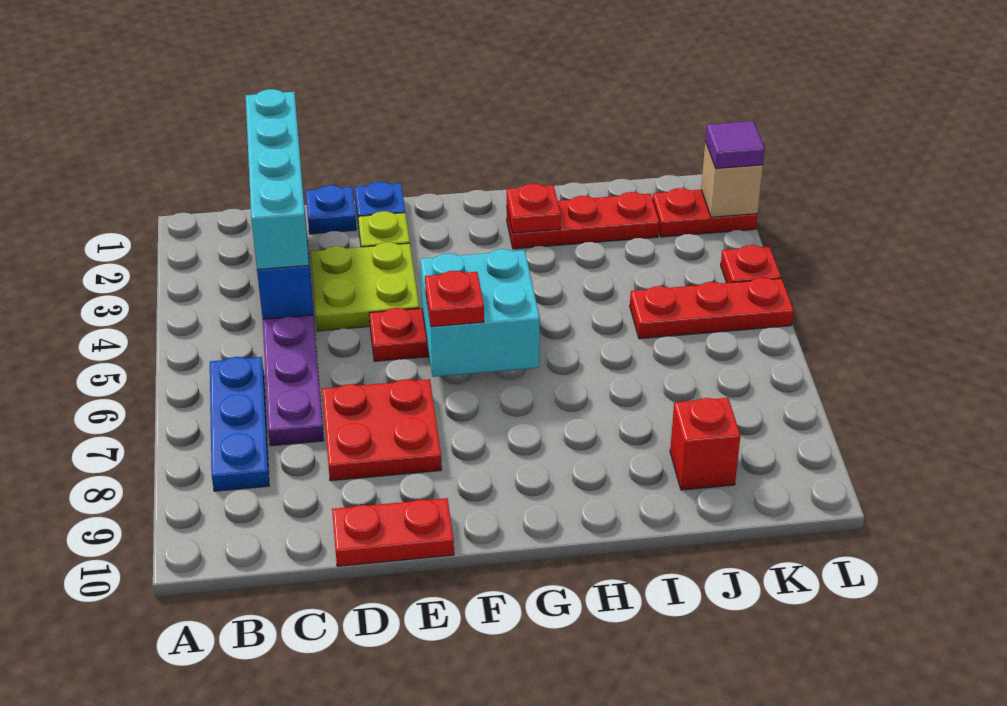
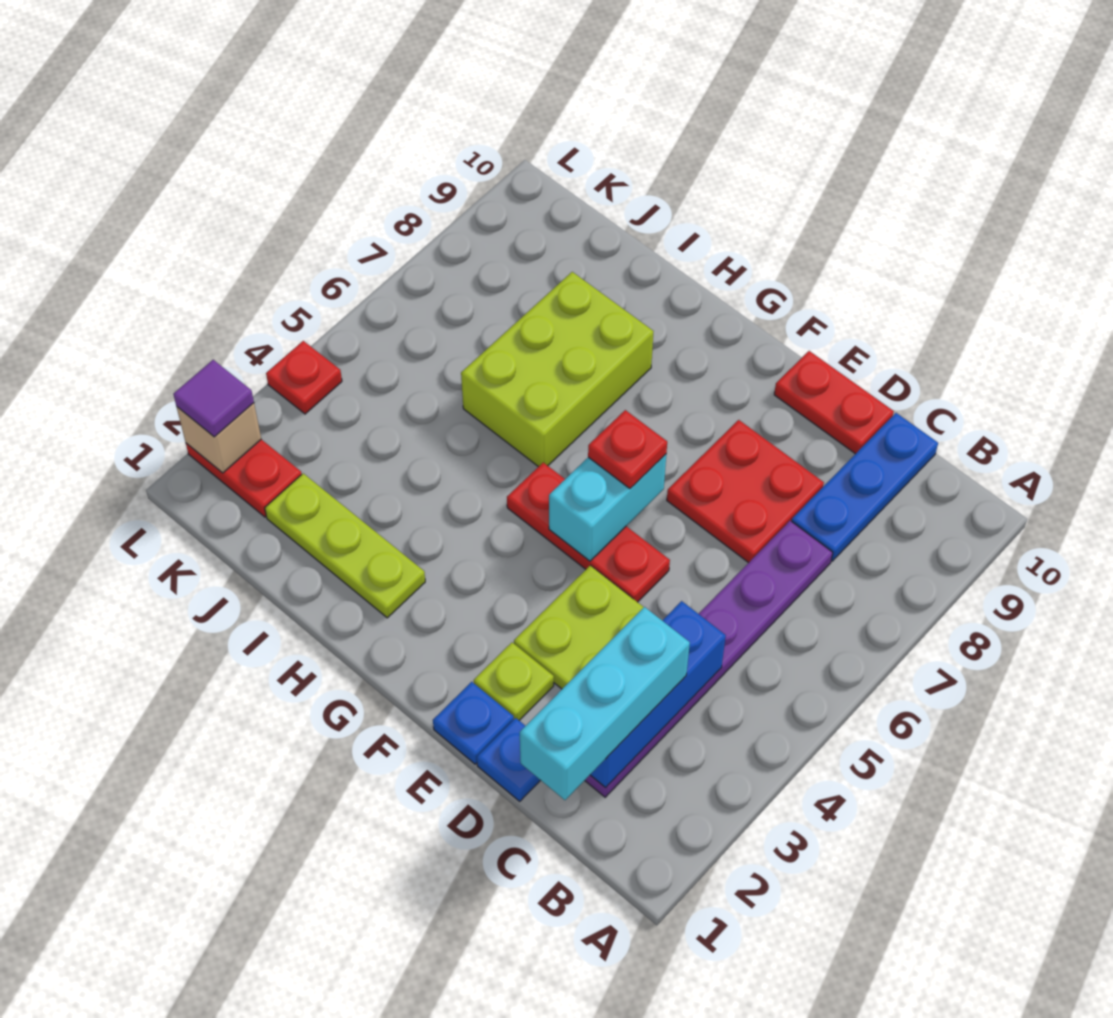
blue 1x3 plate [210,357,269,491] -> blue 1x3 plate moved to [792,413,938,561]
cyan 1x4 brick [246,89,309,270] -> cyan 1x3 brick [520,607,690,800]
cyan 2x2 brick [420,249,540,377] -> cyan 1x2 brick [549,454,666,561]
red 1x3 plate [507,192,659,249] -> lime 1x3 plate [265,473,425,618]
red 1x1 plate [507,184,561,233] -> none
none -> lime 2x3 brick [461,272,654,467]
red 1x3 plate [630,278,794,339] -> none
red 1x1 brick [670,398,740,490] -> none

